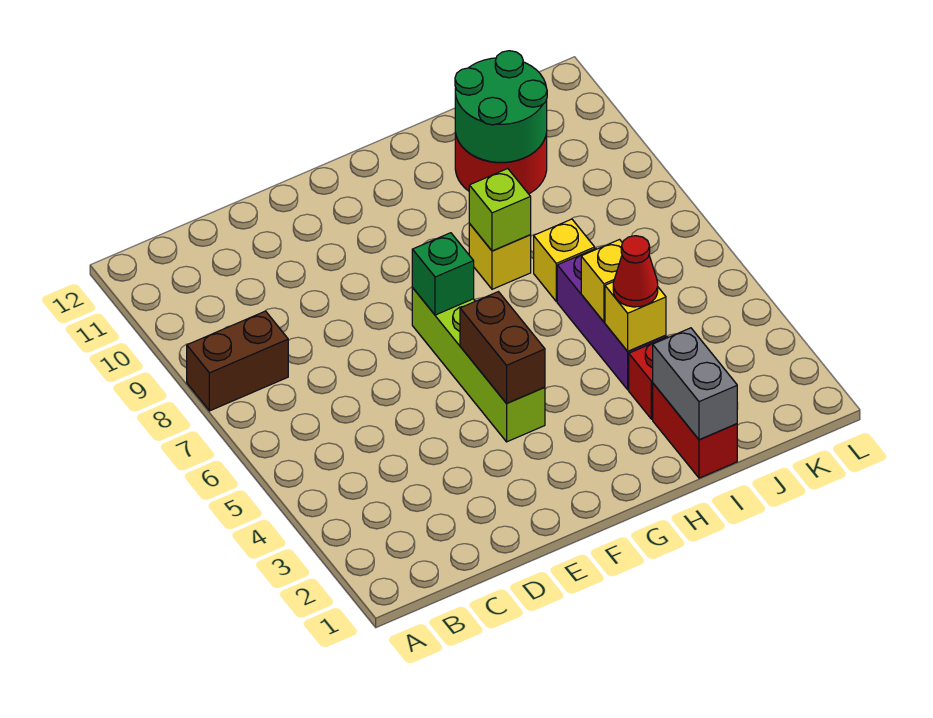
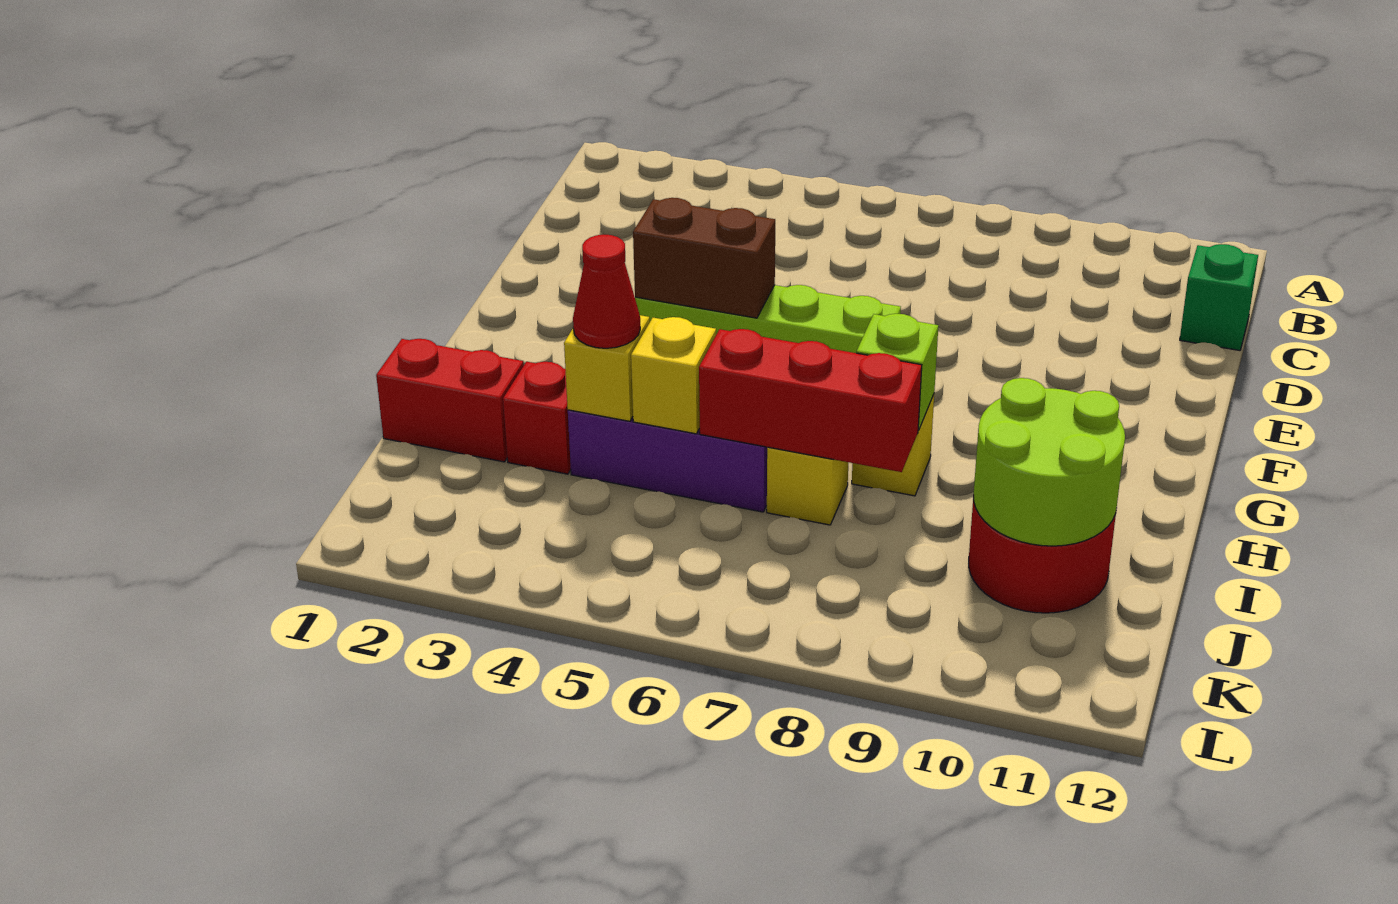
brown 1x2 brick [187,311,288,411] -> none
green 1x1 brick [412,233,474,315] -> green 1x1 brick moved to [1180,244,1258,350]
grey 1x2 brick [653,328,737,440] -> none
none -> red 1x3 brick [699,329,922,472]
green 2x2 round brick [455,51,547,162] -> lime 2x2 round brick [974,378,1125,546]

